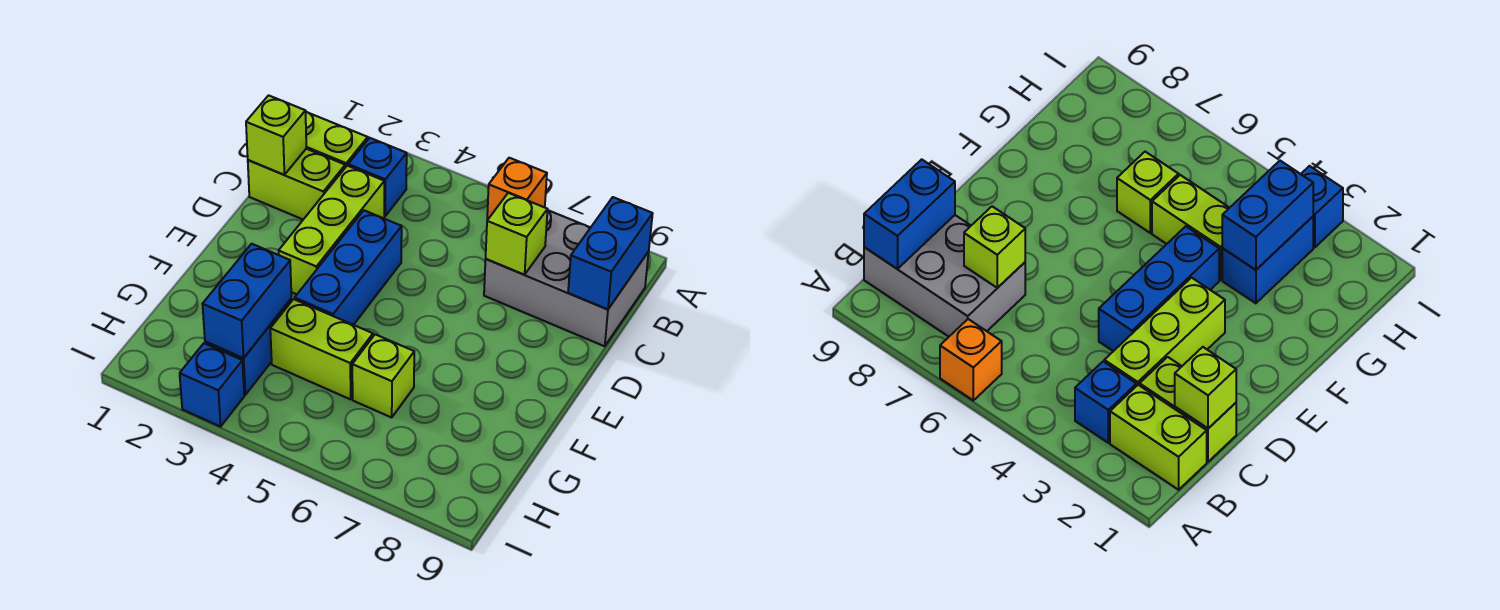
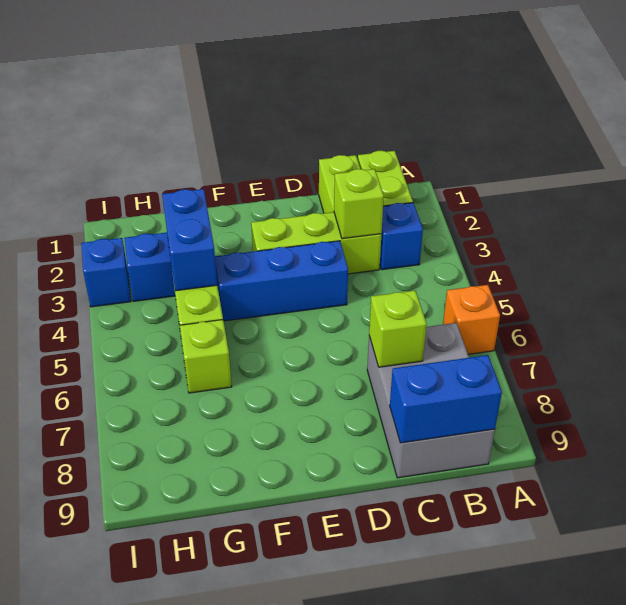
lime 1x1 brick [246,95,306,175] -> lime 1x1 brick moved to [334,169,384,239]
blue 1x2 brick [203,244,291,358] -> blue 1x2 brick turned to [162,189,217,291]

